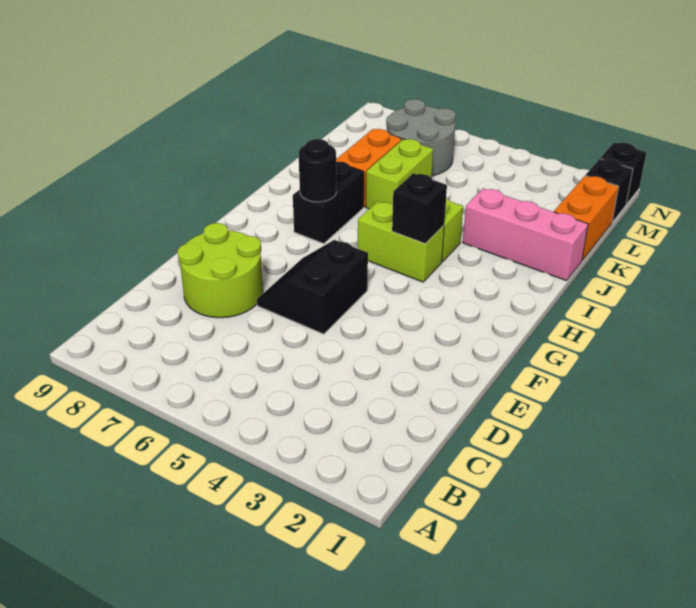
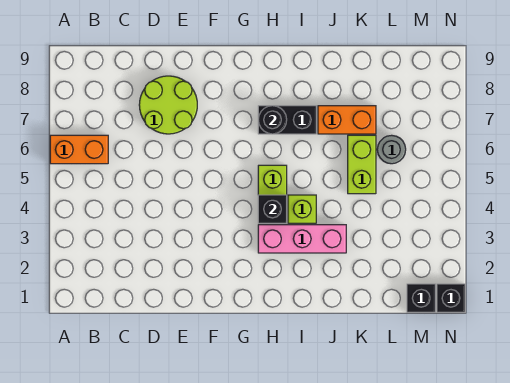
black 2x2 slope [257,240,368,334] -> none
pink 1x3 brick [463,188,588,281] -> pink 1x3 brick turned to [258,225,346,253]
lime 1x2 brick [366,139,433,209] -> lime 1x2 brick turned to [348,135,376,194]
orange 1x2 brick [554,176,619,260] -> orange 1x2 brick moved to [50,135,108,164]
grey 2x2 round brick [386,99,456,176] -> grey 1x1 round brick [377,135,406,164]

